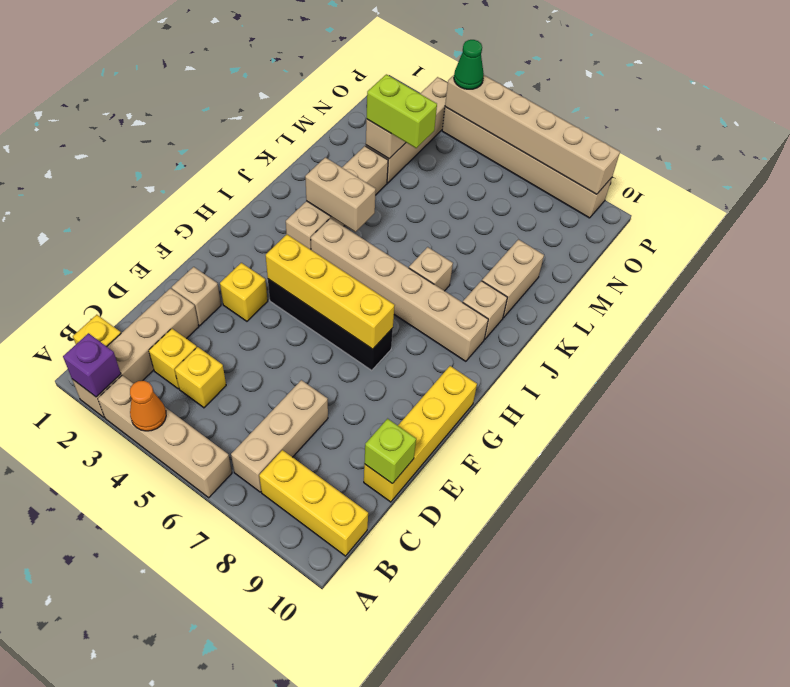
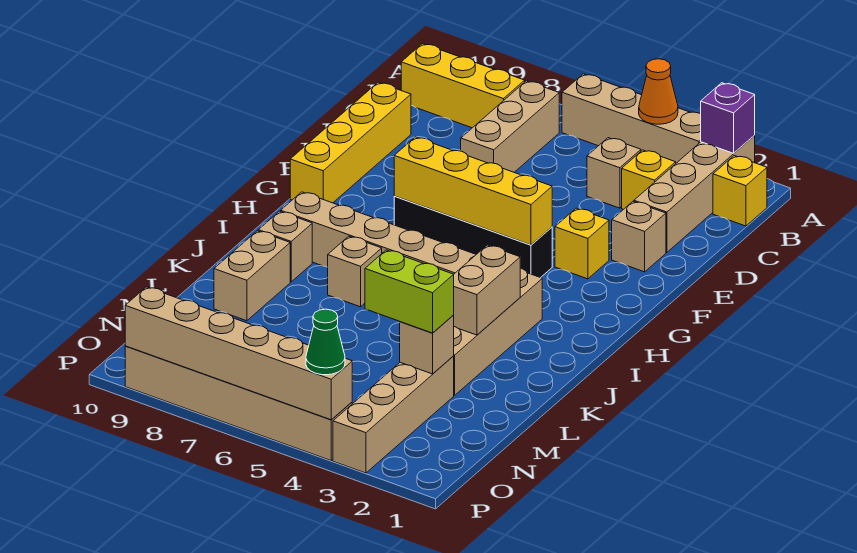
yellow 1x1 brick [175,347,226,408] -> tan 1x1 brick [587,138,641,208]
lime 1x1 brick [364,419,416,484] -> none
tan 1x2 brick [305,157,376,232] -> tan 1x2 brick turned to [454,245,520,335]

